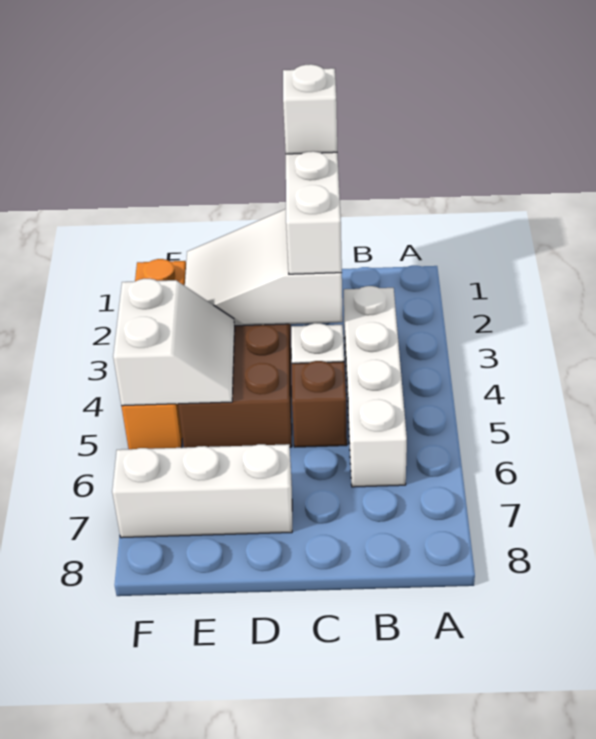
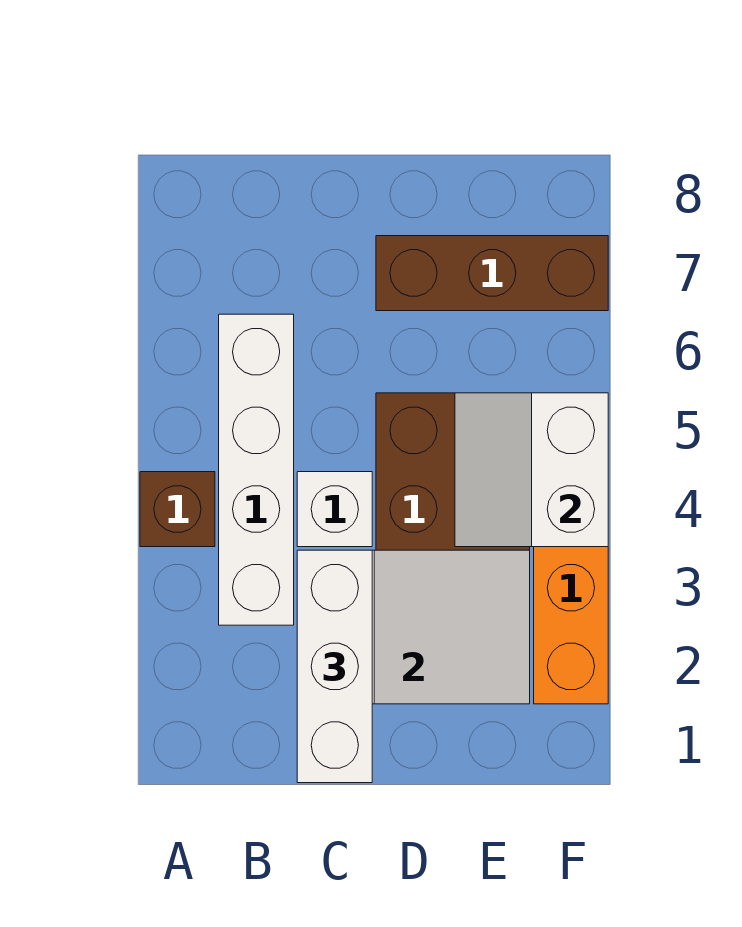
white 1x1 brick [283,64,337,154] -> none
brown 1x1 brick [292,361,347,447] -> brown 1x1 brick moved to [140,472,215,547]
white 1x3 brick [112,444,292,538] -> brown 1x3 brick [376,236,608,311]

